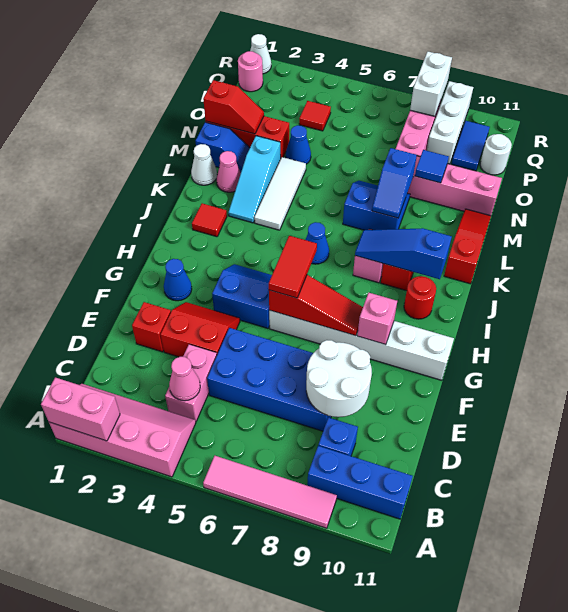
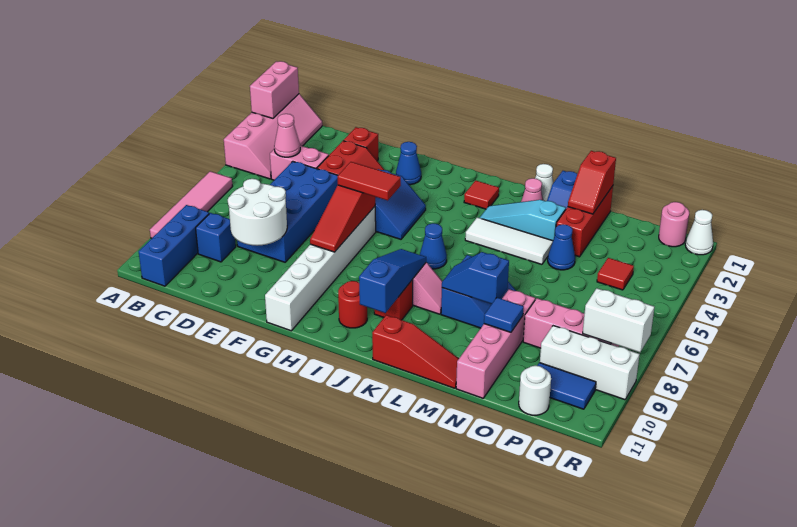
pink 1x1 brick [357,293,397,345] -> none

